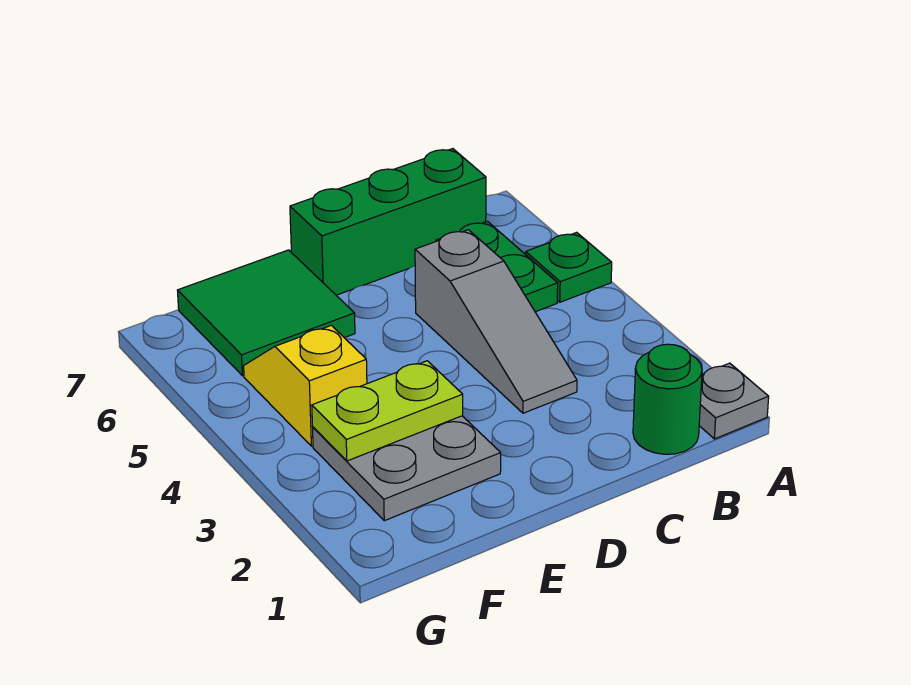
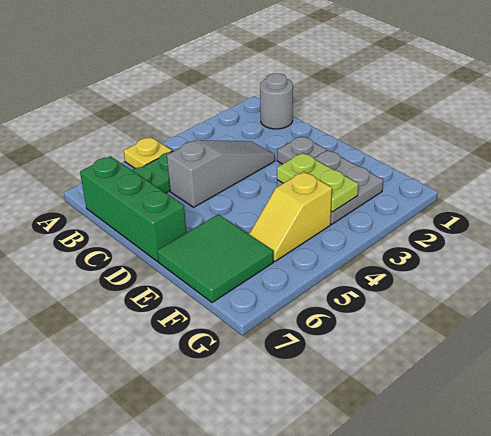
grey 1x1 plate [699,363,769,439] -> grey 1x1 plate moved to [277,136,327,164]
green 1x1 plate [526,232,612,302] -> yellow 1x1 plate [124,137,172,169]
green 1x1 round brick [633,344,702,454] -> grey 1x1 round brick [260,74,293,129]

